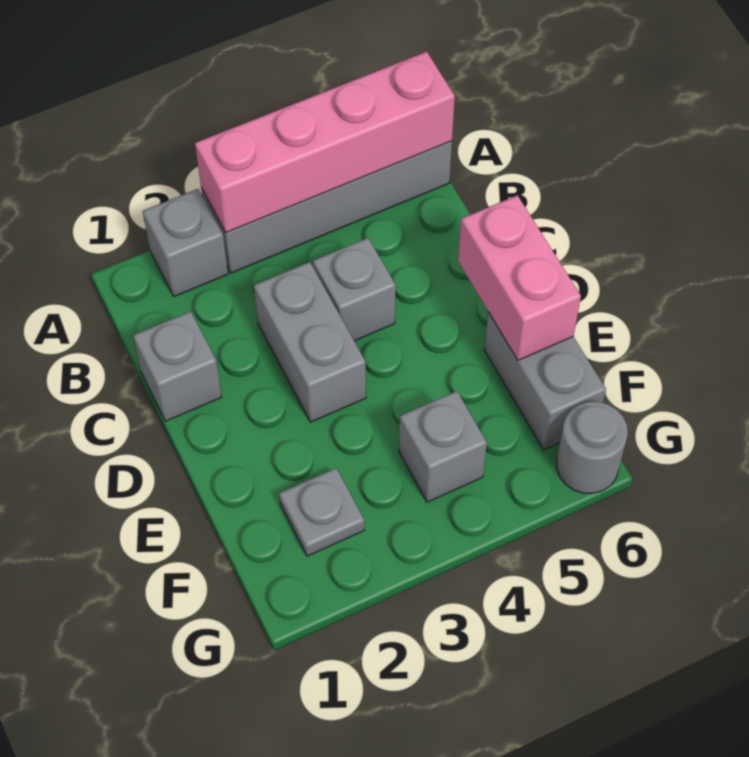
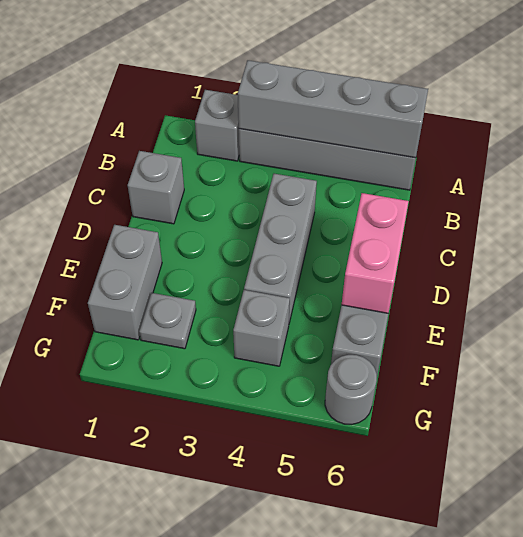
pink 1x4 brick [195,52,455,232] -> grey 1x4 brick [238,60,428,158]
grey 1x2 brick [254,262,366,422] -> grey 1x2 brick moved to [88,225,162,340]
grey 1x1 brick [313,238,396,341] -> grey 1x3 brick [244,174,317,323]

